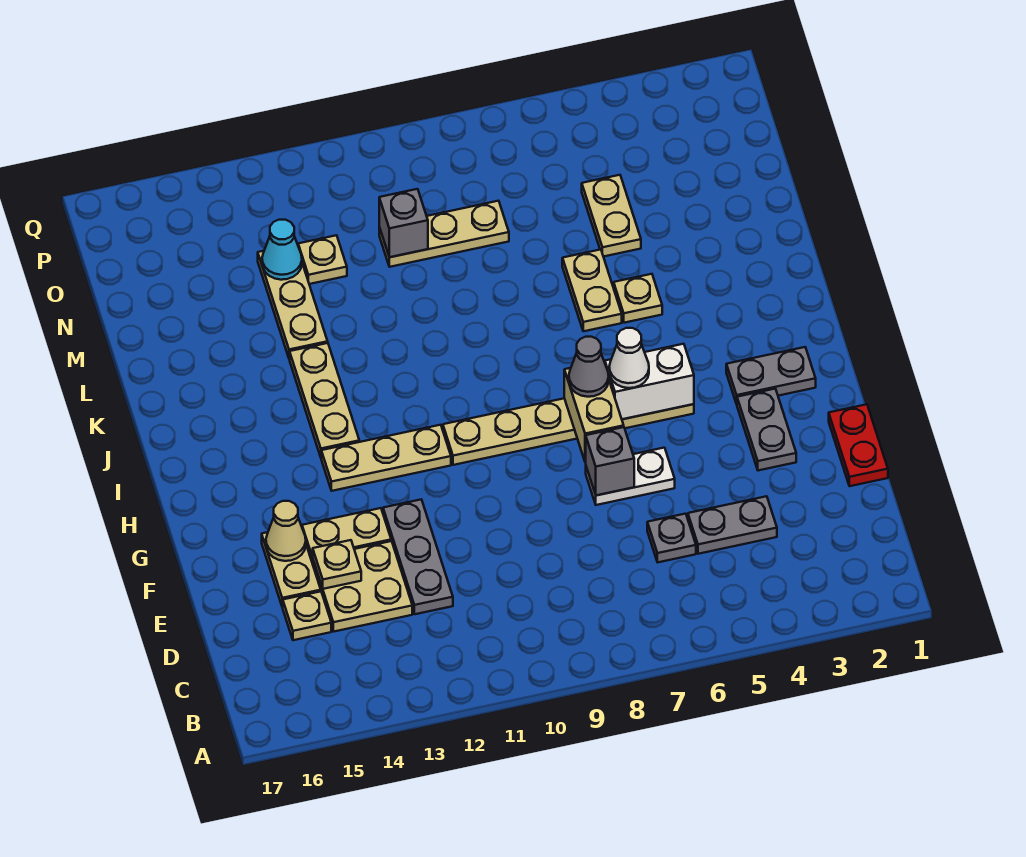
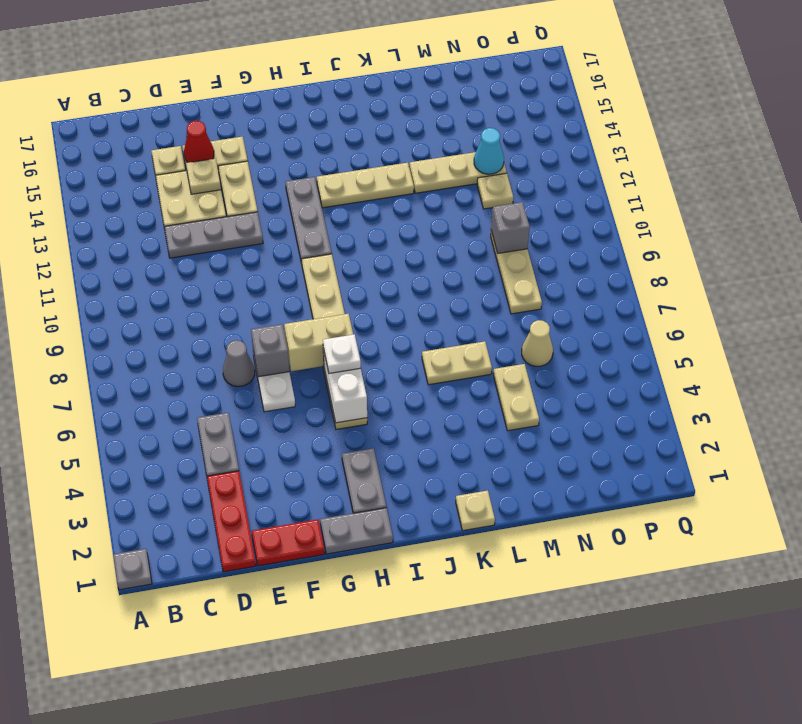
none -> red 1x3 plate [207,471,256,572]
grey 1x1 plate [647,514,696,562] -> grey 1x1 plate moved to [113,549,152,590]
none -> red 1x1 cone [184,121,214,163]
grey 1x2 plate [737,389,796,470] -> grey 1x2 plate moved to [320,508,393,554]
tan 1x1 cone [266,501,306,561] -> tan 1x1 cone moved to [522,320,553,366]
white 1x1 cone [609,328,649,388] -> white 1x1 plate [323,334,361,373]
grey 1x1 cone [569,337,609,397] -> grey 1x1 cone moved to [223,340,255,387]
tan 1x3 plate [321,425,451,491] -> grey 1x3 plate [286,177,332,263]
tan 1x1 plate [614,274,662,323] -> tan 1x1 plate moved to [456,491,495,531]
tan 1x2 plate [582,175,641,257] -> tan 1x2 plate turned to [493,364,539,431]

